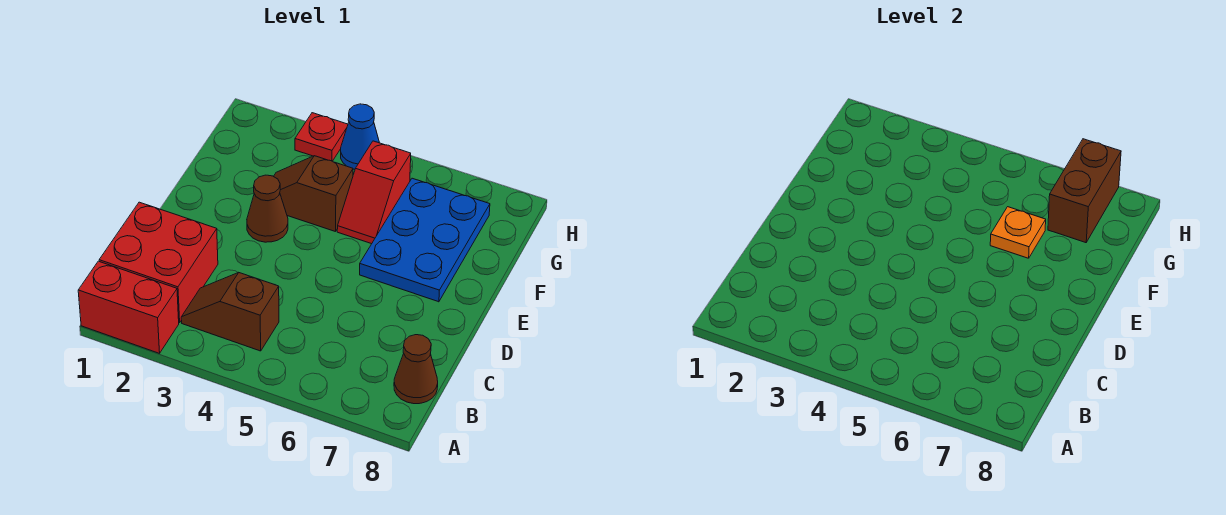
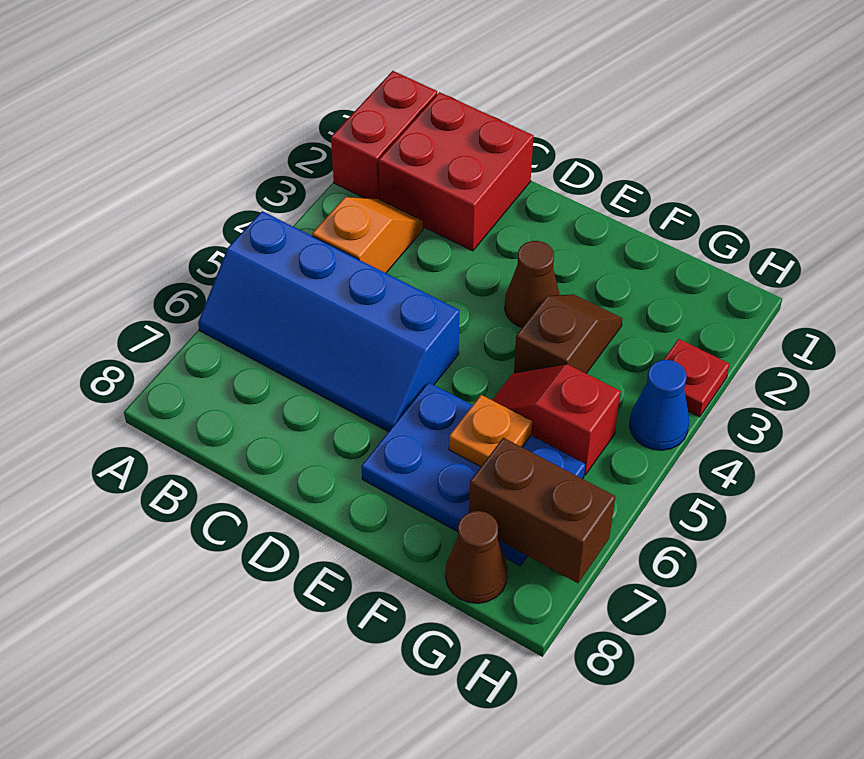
none -> blue 2x4 slope [198,211,459,432]
brown 1x2 slope [181,273,279,351] -> orange 1x2 slope [312,197,423,273]
brown 1x1 cone [394,335,438,404] -> brown 1x1 cone moved to [445,511,508,603]

